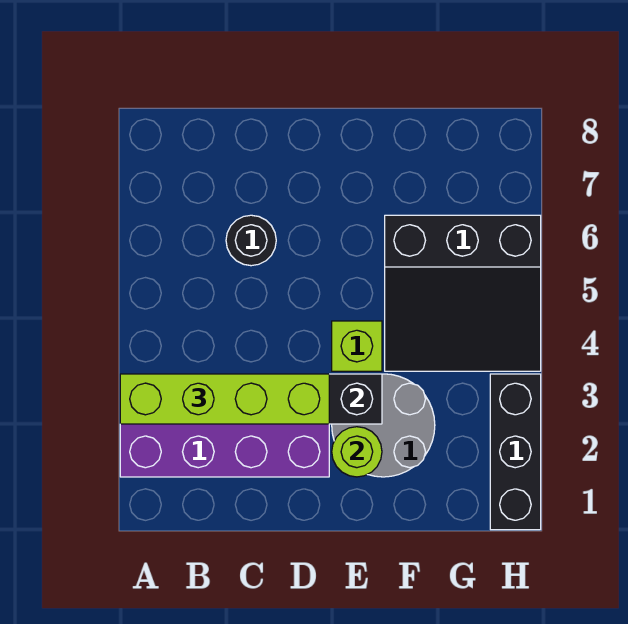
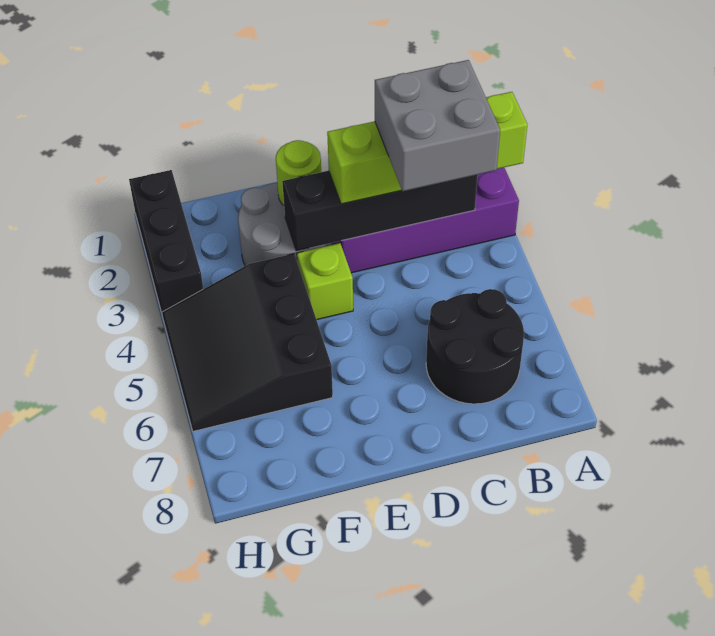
none -> grey 2x2 brick [375,60,500,191]
black 1x1 round brick [226,215,276,266] -> black 2x2 round brick [426,289,524,404]
black 3x3 slope [385,215,541,371] -> black 3x3 slope turned to [162,254,333,431]

